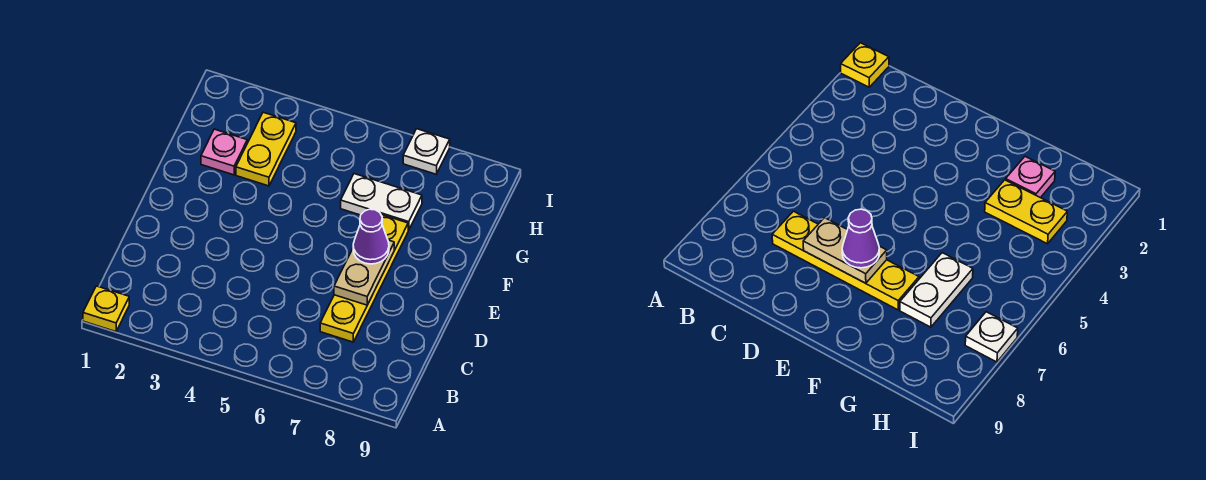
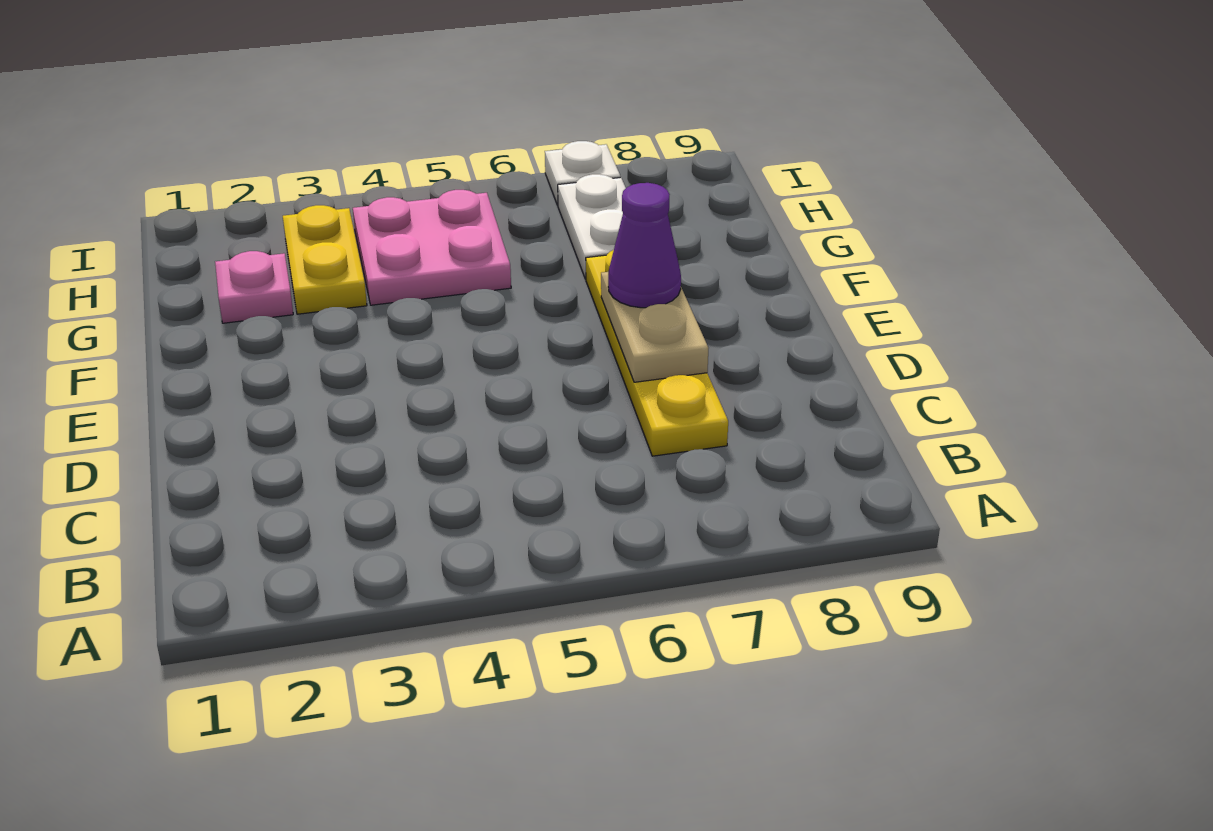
yellow 1x1 plate [83,286,129,332] -> none
none -> pink 2x2 plate [353,190,511,305]
white 1x2 plate [341,174,422,230] -> white 1x2 plate turned to [558,174,626,279]

